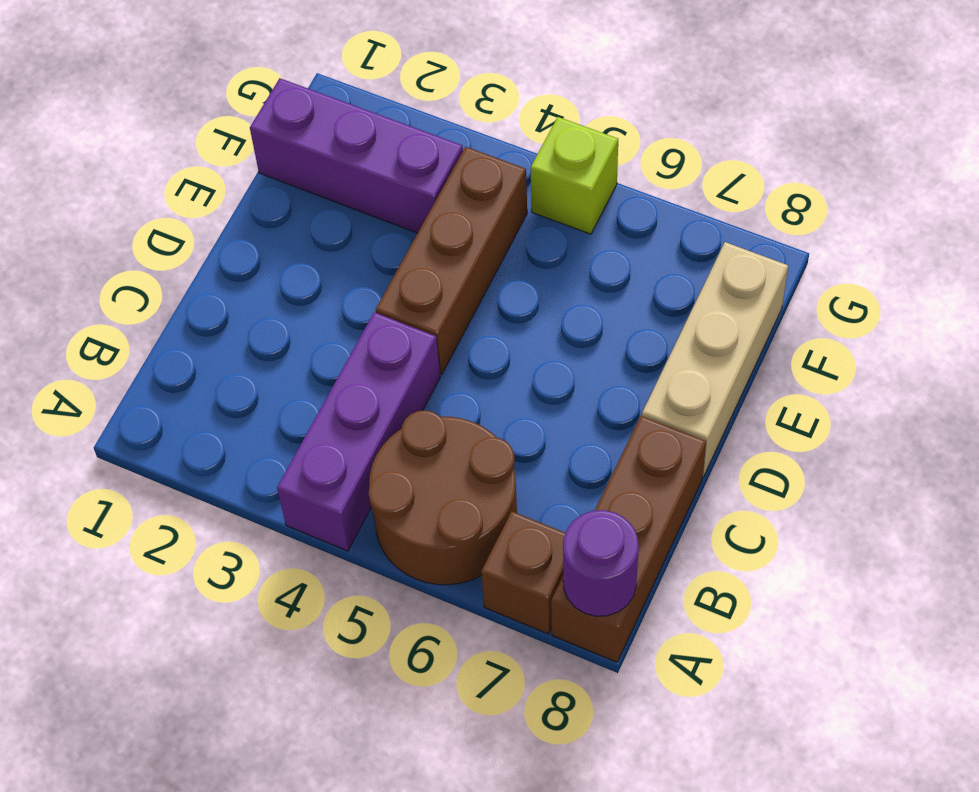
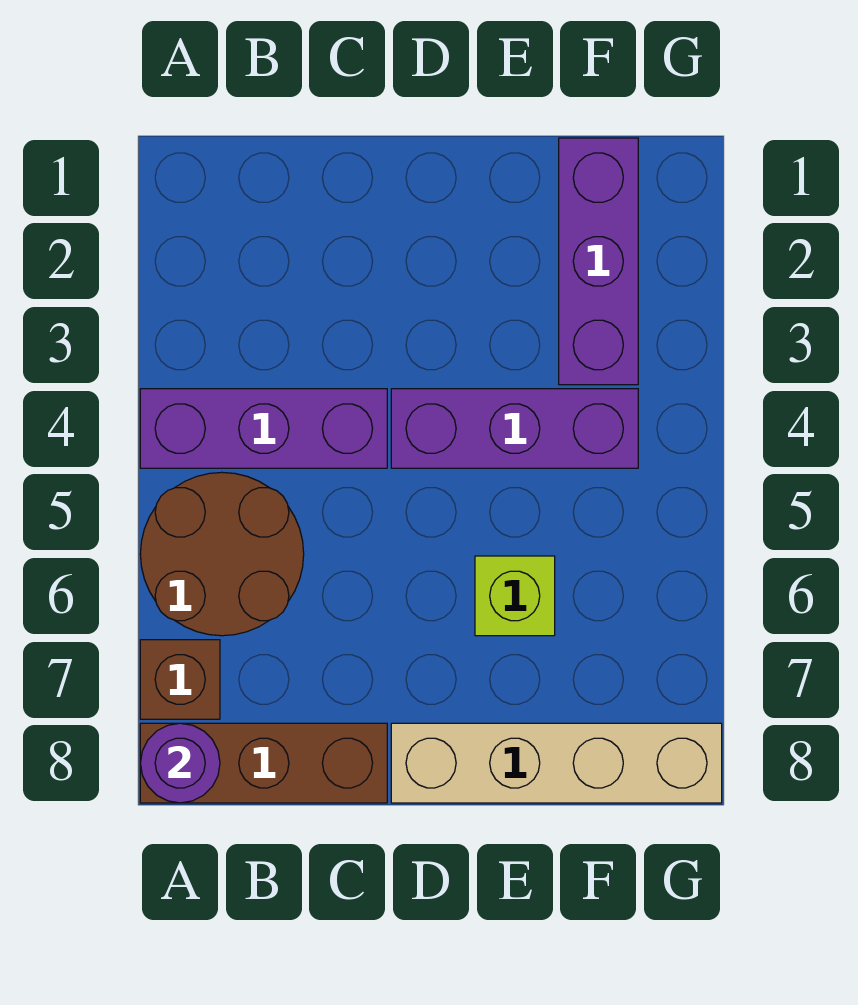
brown 1x3 brick [376,147,527,375] -> purple 1x3 brick [391,389,638,468]
tan 1x3 brick [642,242,788,477] -> tan 1x4 brick [391,723,722,803]
lime 1x1 brick [531,117,618,234] -> lime 1x1 brick moved to [475,556,555,636]

